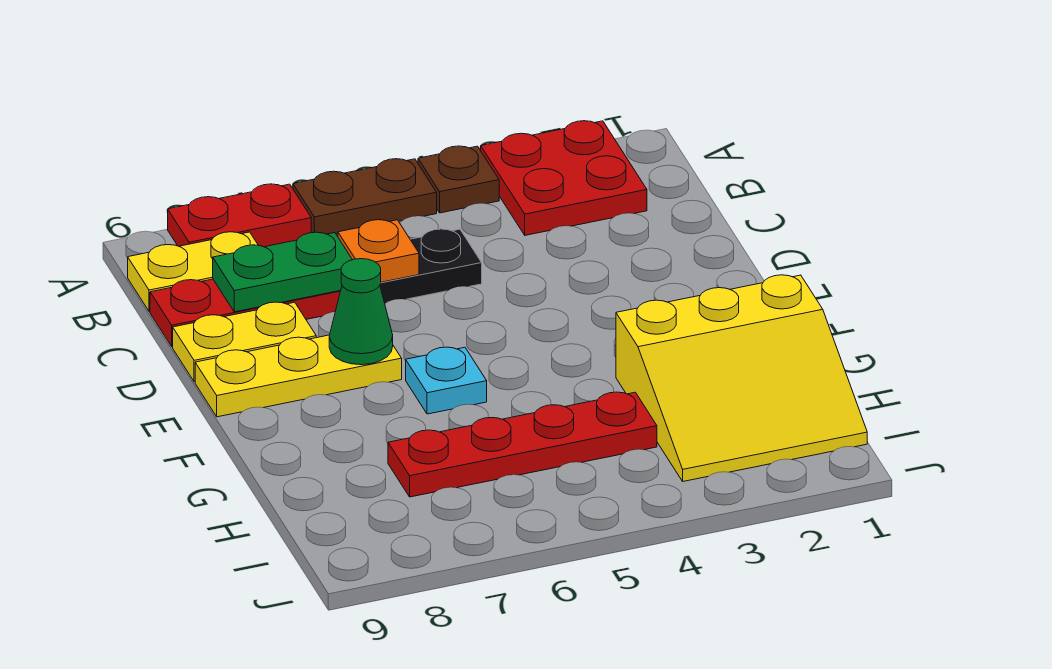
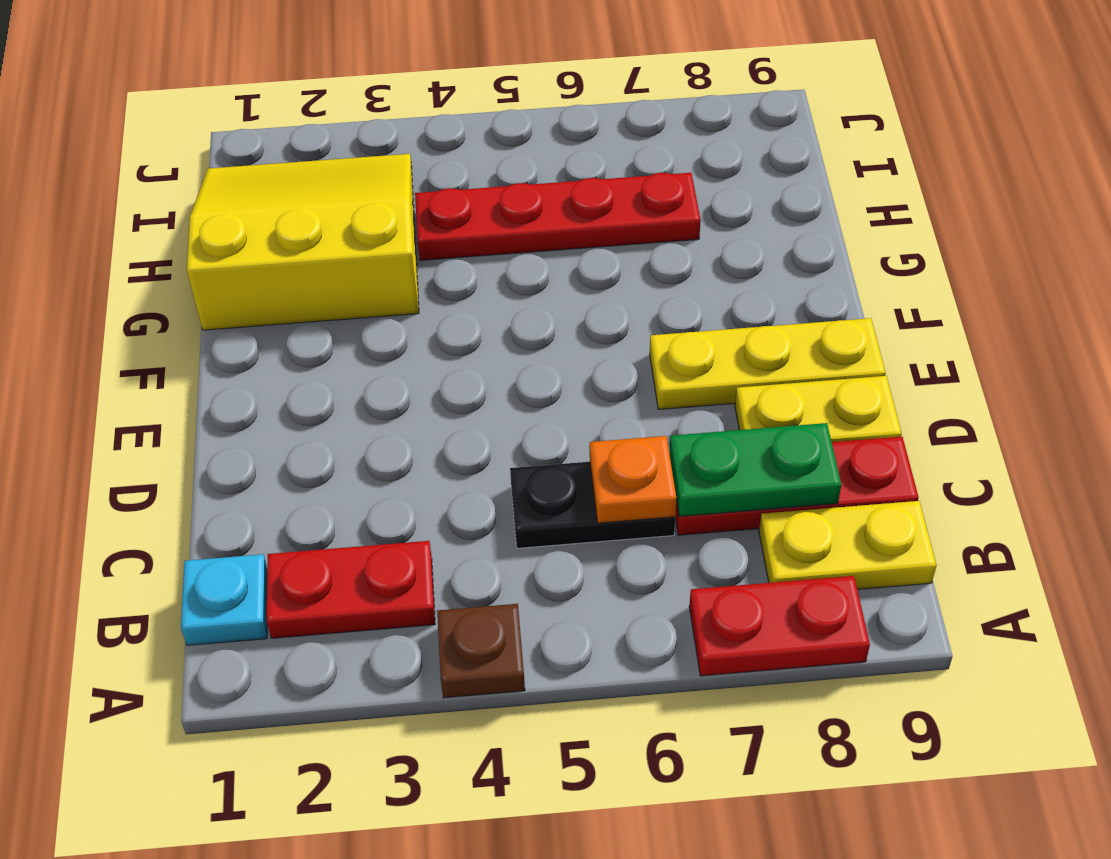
red 2x2 plate [481,121,647,235] -> red 1x2 plate [266,541,435,638]
brown 1x2 plate [293,159,437,234] -> none
green 1x1 cone [329,259,393,365] -> none
cyan 1x1 plate [406,347,487,414] -> cyan 1x1 plate moved to [181,554,267,645]

